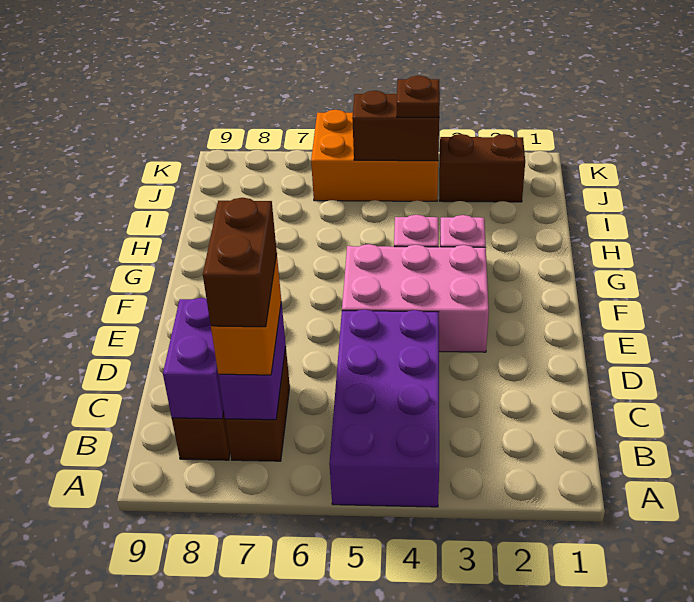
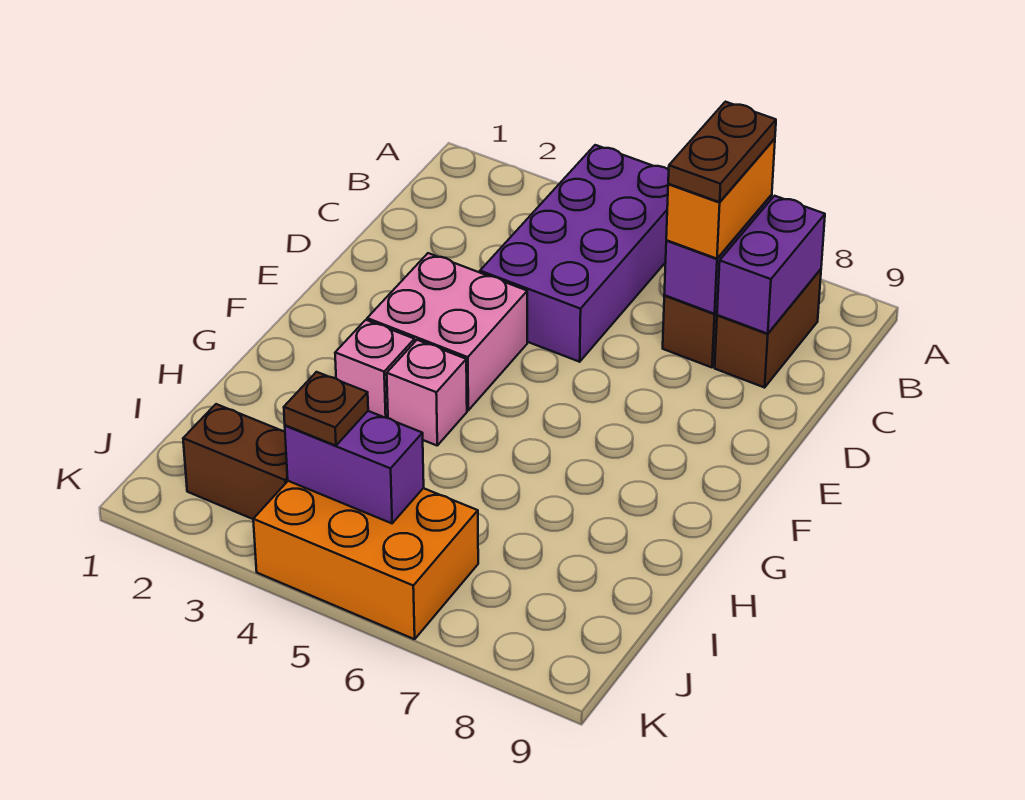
brown 1x2 brick [203,198,277,327] -> brown 1x2 plate [668,102,776,202]
pink 2x3 brick [342,244,489,352] -> pink 2x2 brick [367,253,527,410]
brown 1x2 brick [352,91,439,161] -> purple 1x2 brick [285,411,424,523]

